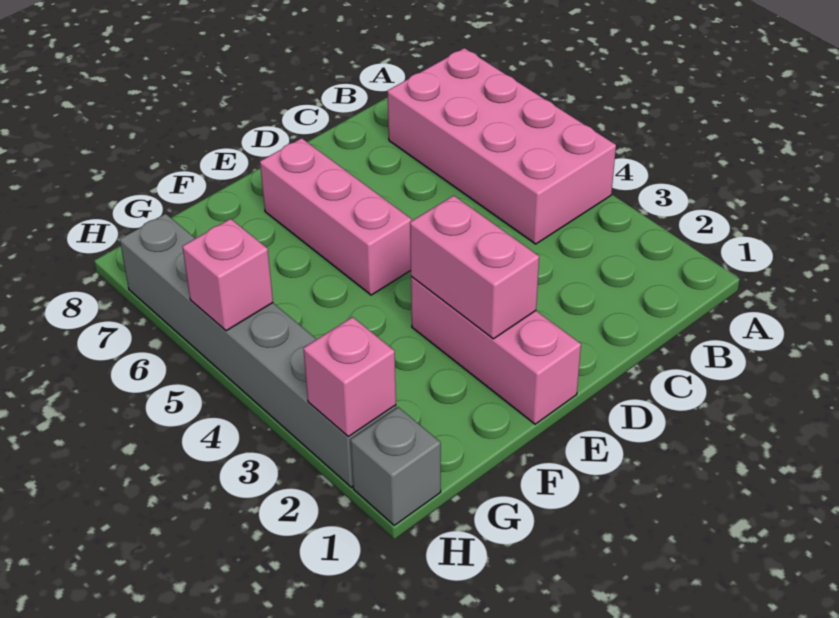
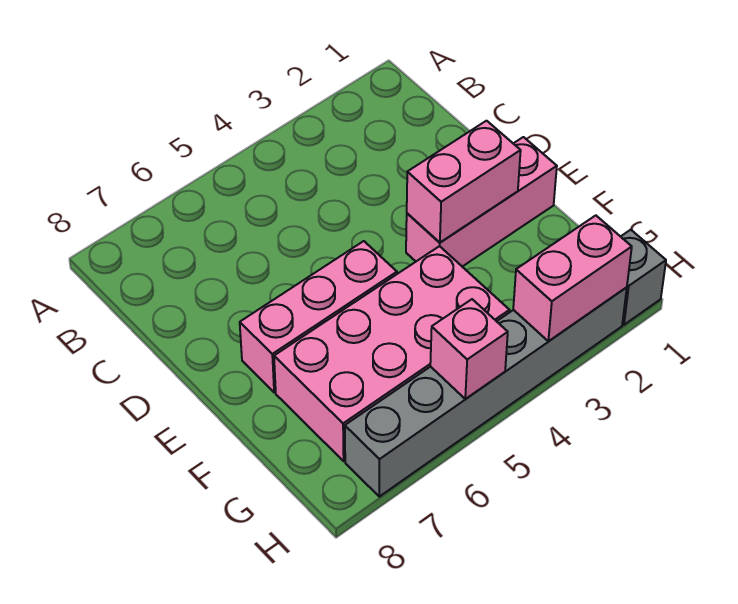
pink 2x4 brick [387,48,616,244] -> pink 2x4 brick moved to [274,246,509,461]
pink 1x1 brick [303,317,396,437] -> pink 1x2 brick [513,215,632,341]

